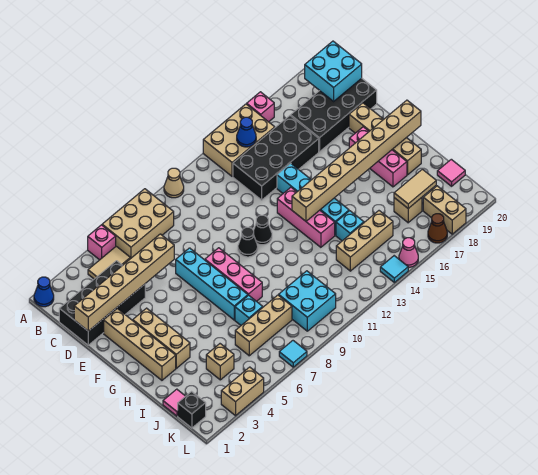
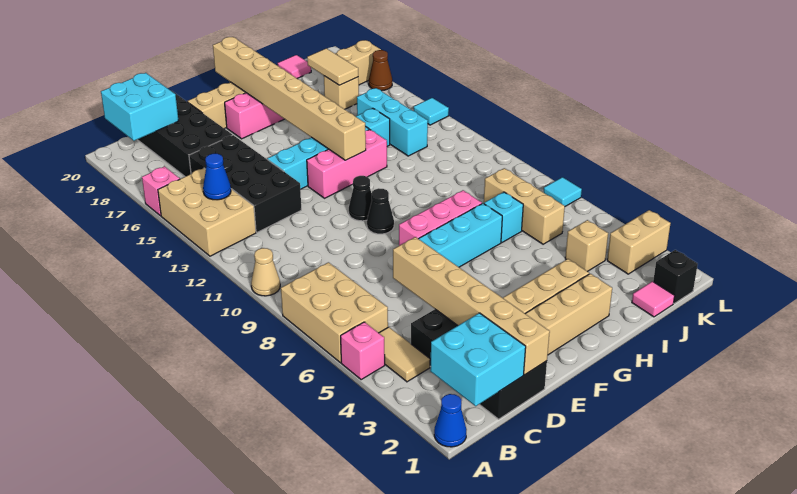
cyan 2x2 brick [279,271,336,331] -> cyan 2x2 brick moved to [430,313,526,406]
tan 1x3 brick [336,211,393,271] -> cyan 1x3 brick [357,88,428,156]
tan 1x2 brick [221,367,264,416] -> tan 1x2 brick turned to [607,210,671,274]
pink 1x1 cone [399,238,418,267] -> none

